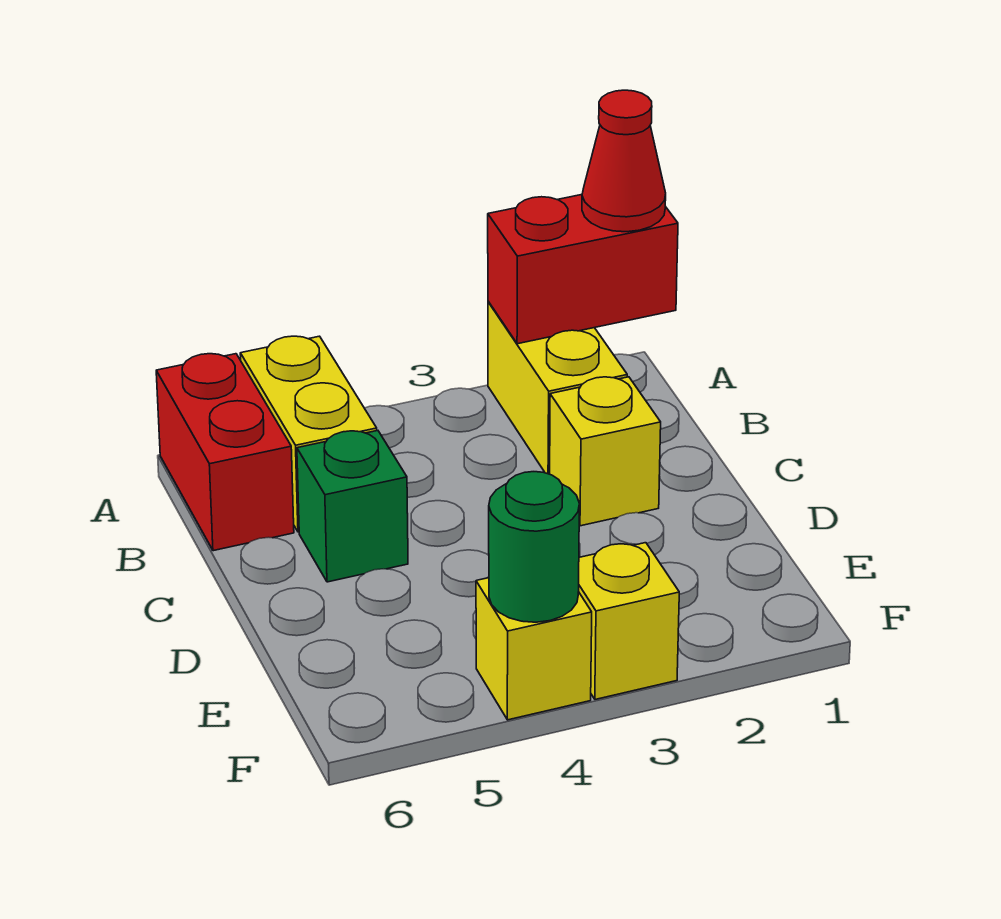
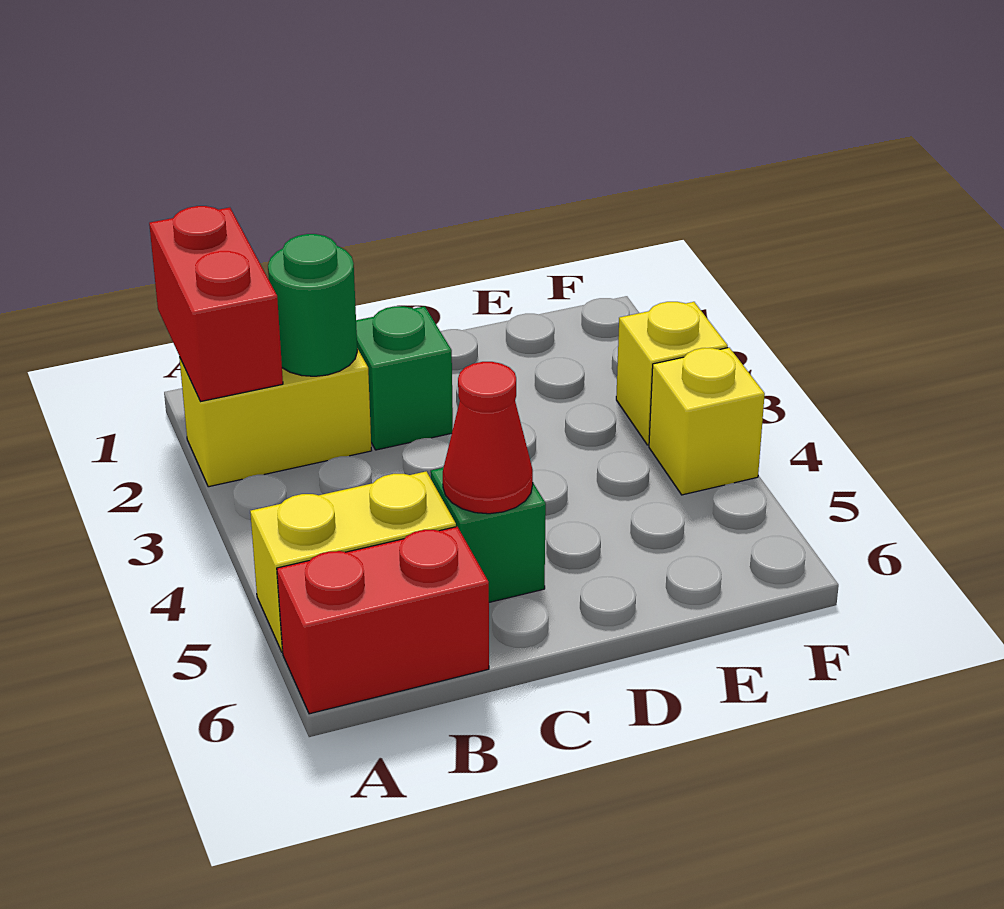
red 1x1 cone [582,90,666,232] -> red 1x1 cone moved to [443,362,533,514]
yellow 1x1 brick [550,377,661,526] -> green 1x1 brick [356,306,453,450]
green 1x1 round brick [489,472,579,622] -> green 1x1 round brick moved to [268,234,357,376]

